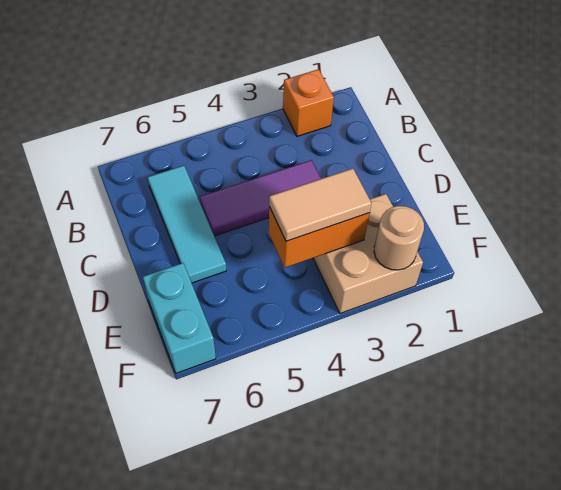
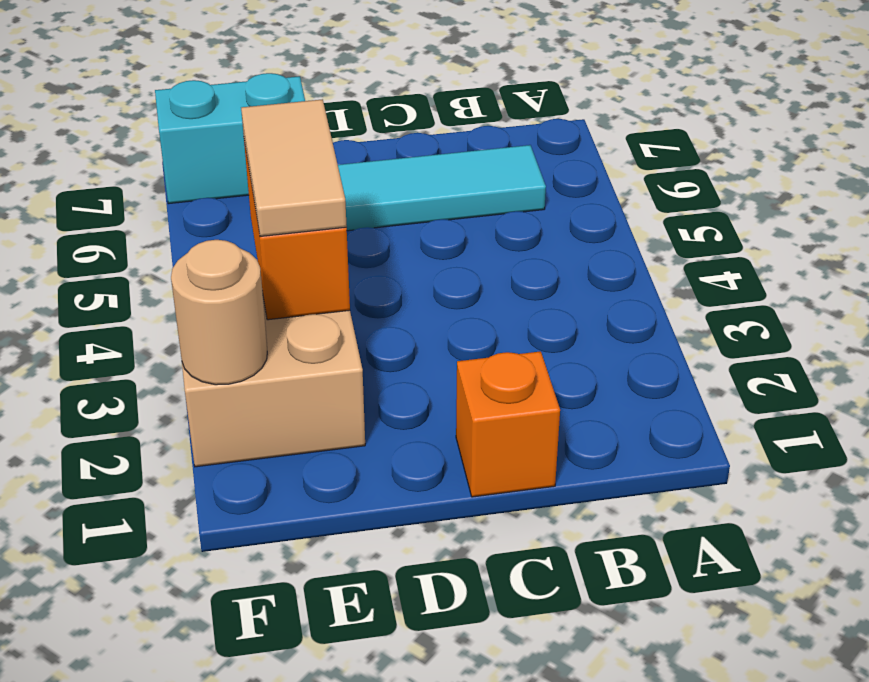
orange 1x1 brick [283,69,334,136] -> orange 1x1 brick moved to [456,351,560,497]
purple 1x3 tile [200,160,321,236] -> none

